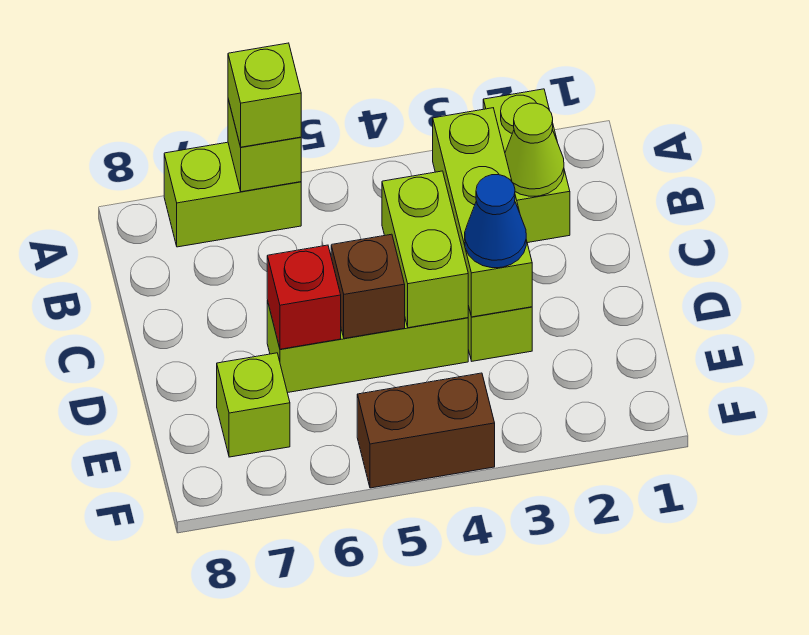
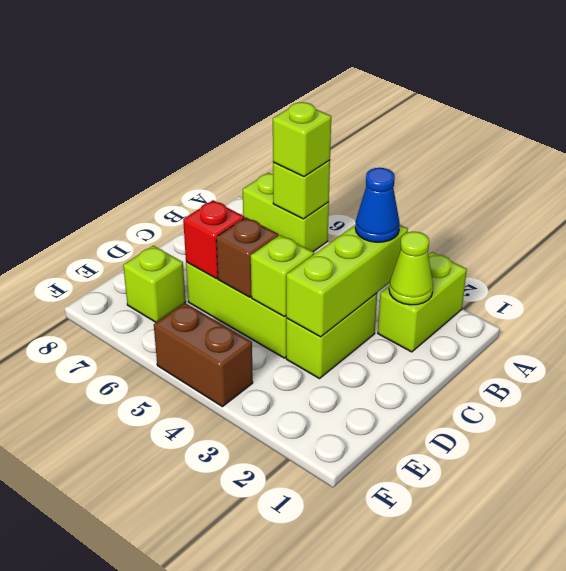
lime 1x2 brick [382,171,468,328] -> lime 1x1 brick [251,235,314,317]
blue 1x1 cone [465,175,526,268] -> blue 1x1 cone moved to [355,168,400,242]

